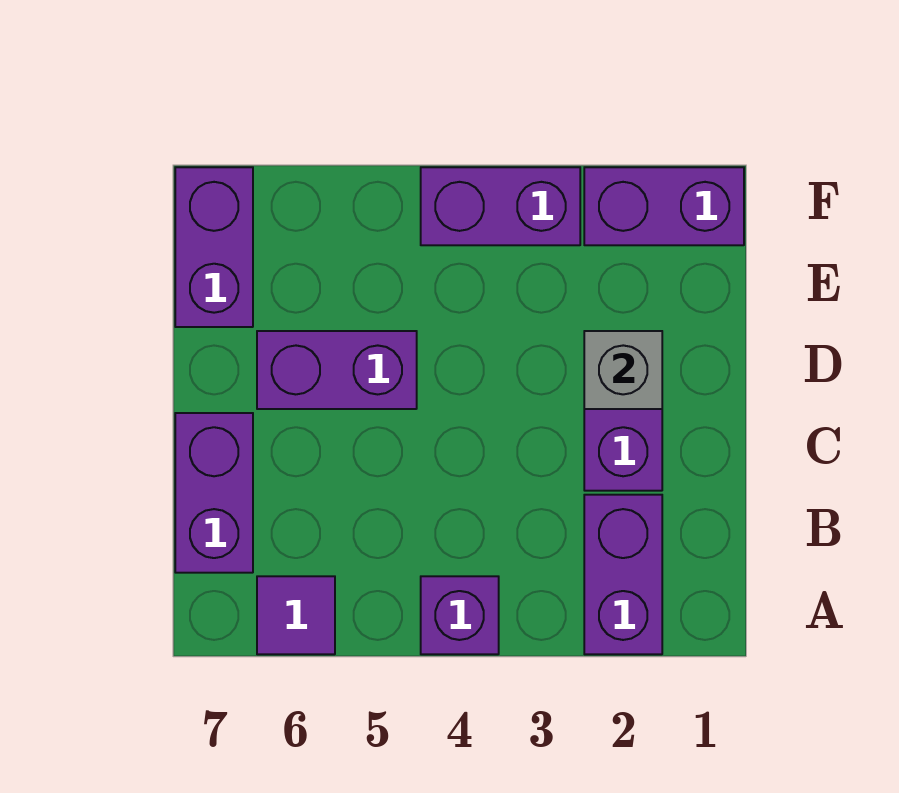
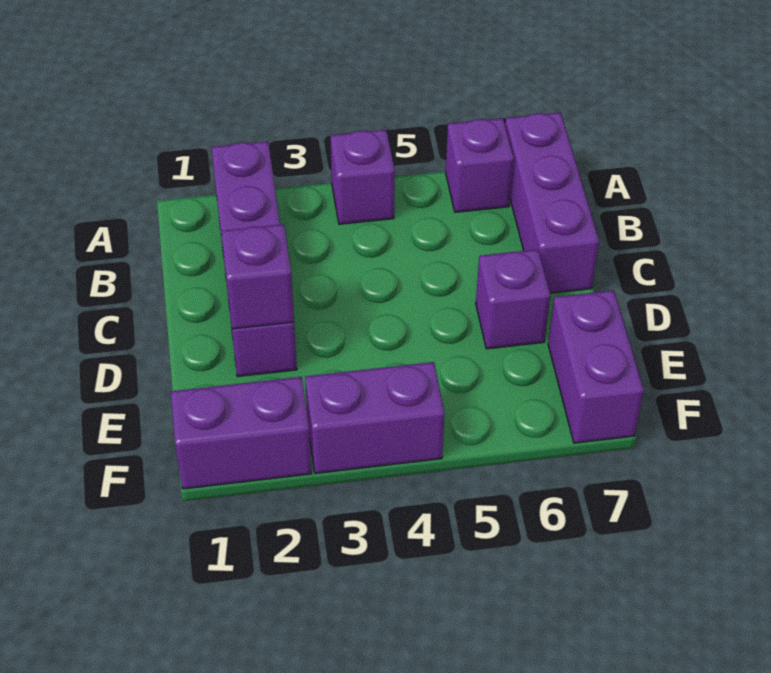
purple 1x1 tile [257,576,335,654] -> purple 1x1 brick [446,118,514,212]
purple 1x2 brick [175,413,253,573] -> purple 1x3 brick [505,112,599,293]
grey 1x1 brick [584,331,662,409] -> purple 1x1 brick [221,224,294,329]
purple 1x2 brick [257,331,417,409] -> purple 1x1 brick [476,249,550,349]

